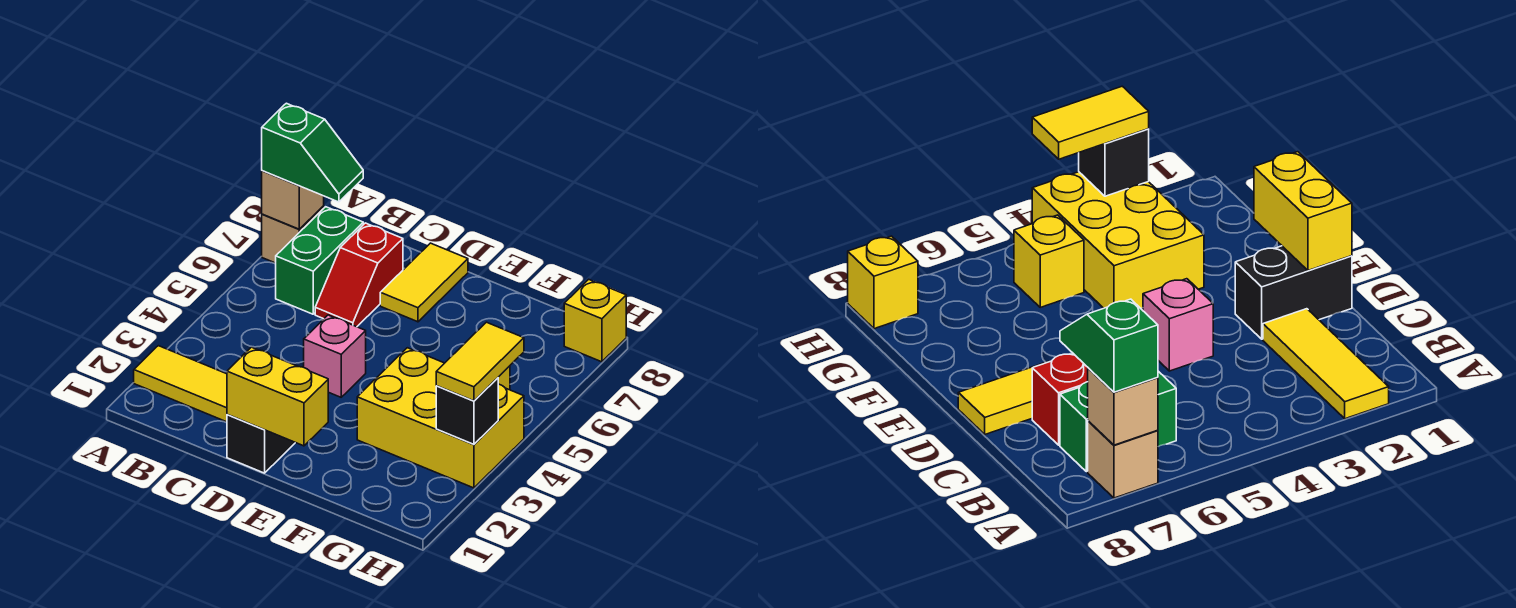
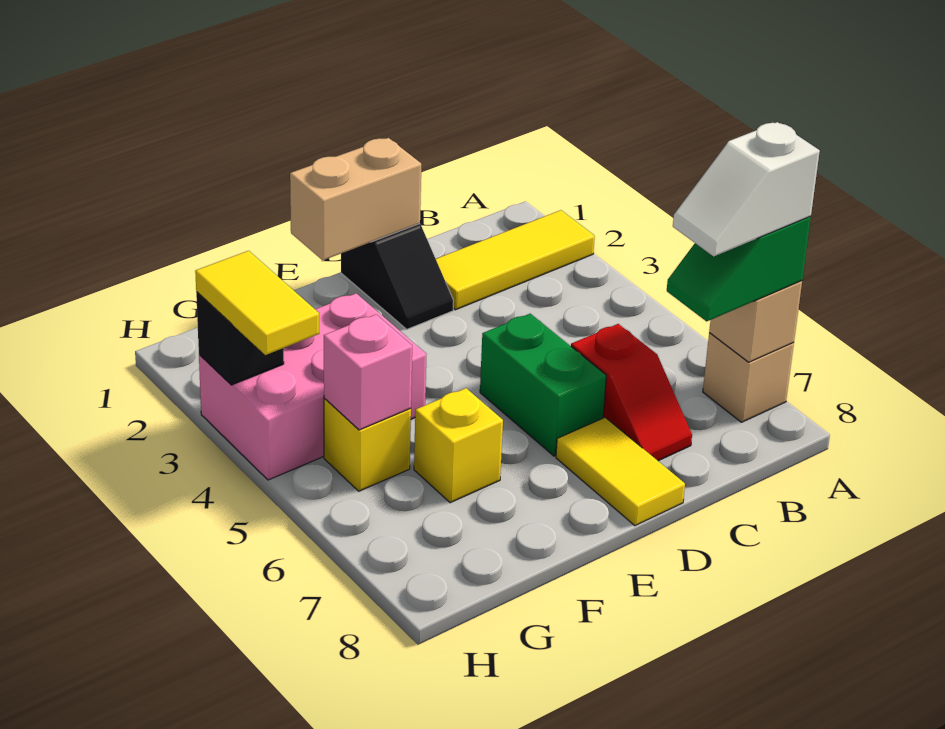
none -> white 1x2 slope [673,122,820,256]
green 1x2 brick [276,207,363,314] -> green 1x2 brick moved to [480,314,606,456]
red 1x2 slope [315,223,403,327] -> red 1x2 slope turned to [571,324,692,461]
black 1x2 brick [227,414,295,473] -> black 1x2 slope [341,224,454,329]
yellow 1x2 brick [227,347,328,446] -> tan 1x2 brick [290,138,421,260]
pink 1x1 brick [304,315,366,397] -> pink 1x1 brick moved to [324,314,412,430]
yellow 2x3 brick [357,348,524,488] -> pink 2x3 brick [199,293,427,480]
yellow 1x1 brick [564,279,626,362] -> yellow 1x1 brick moved to [414,388,503,503]

